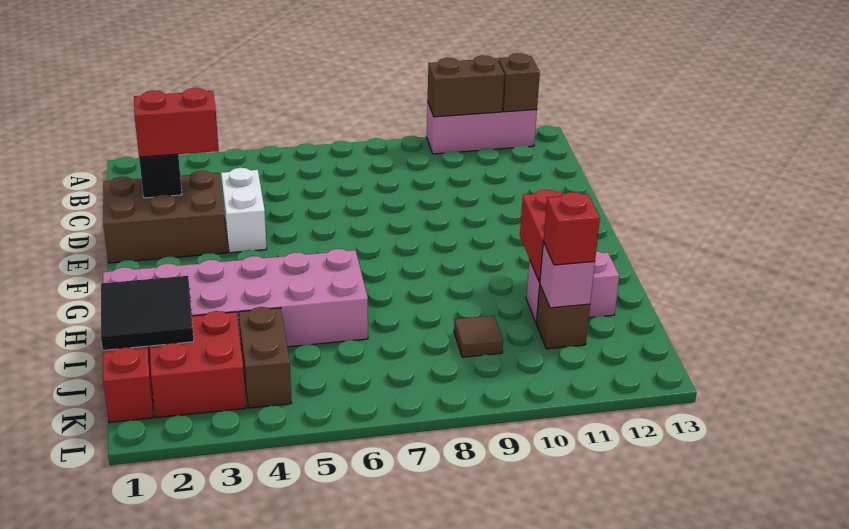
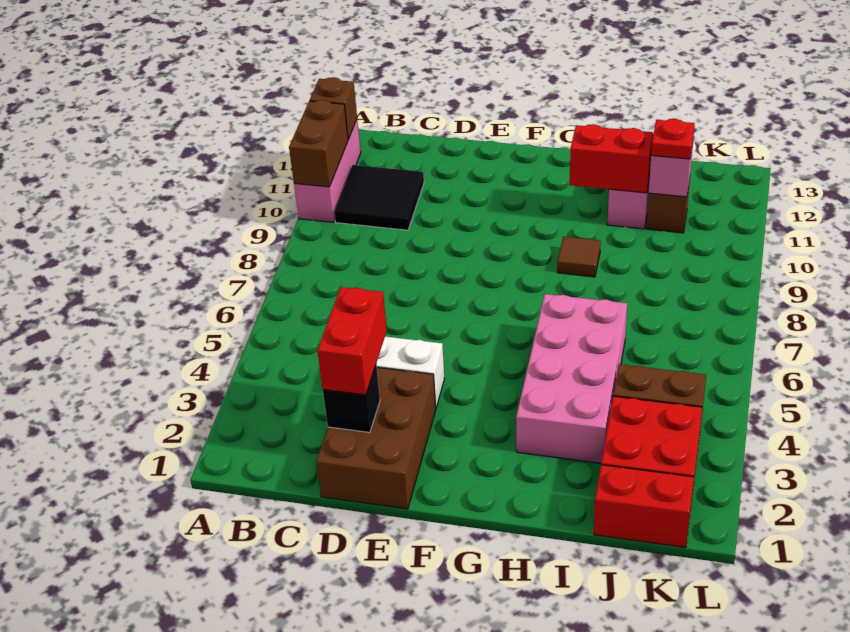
pink 2x6 brick [103,249,368,347] -> pink 2x4 brick [516,294,627,463]
black 2x2 tile [101,276,194,350] -> black 2x2 tile moved to [334,165,424,230]
brown 1x1 tile [454,315,503,357] -> brown 1x1 tile moved to [557,236,601,277]
red 1x1 brick [543,192,600,265] -> red 1x1 plate [651,119,695,159]

